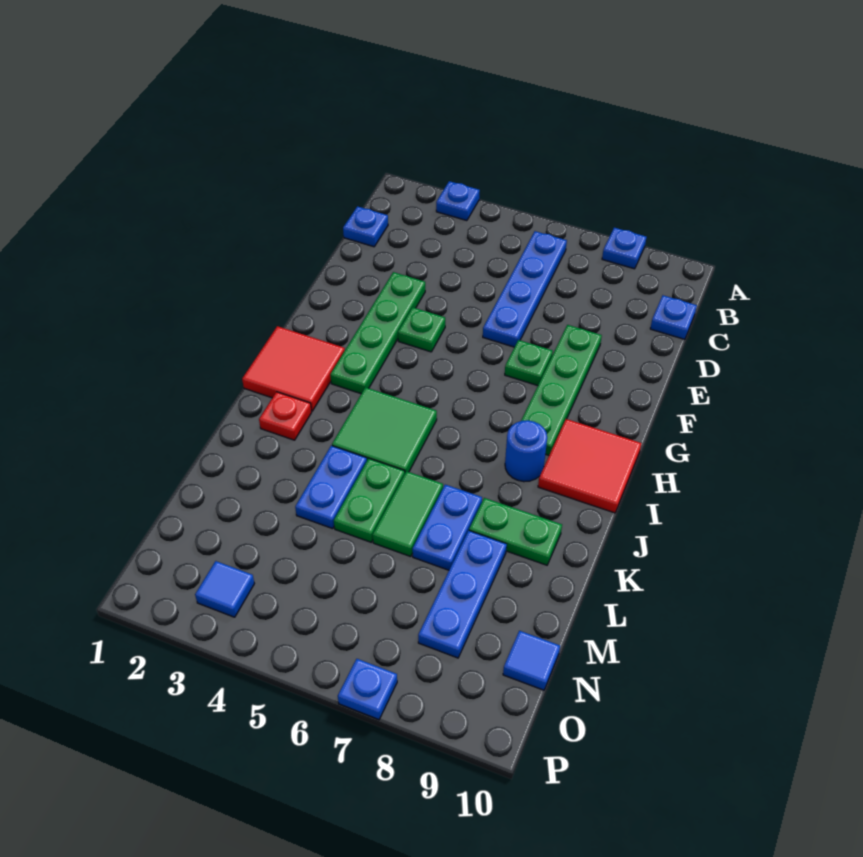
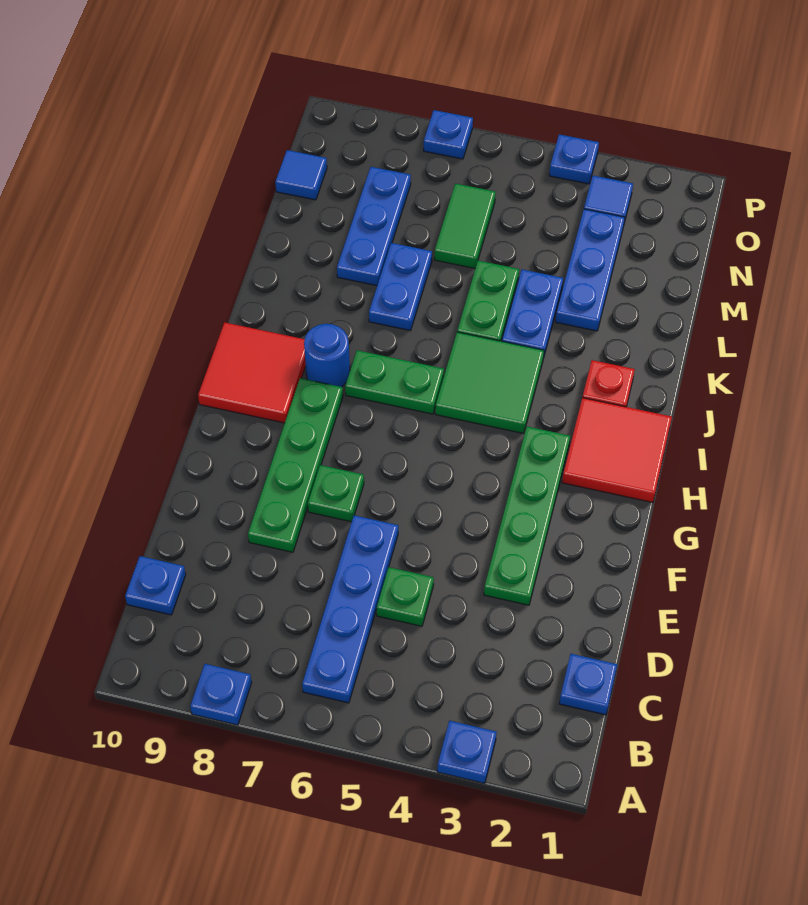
green 1x1 plate [398,307,445,352] -> green 1x1 plate moved to [377,567,434,626]
green 1x2 tile [373,471,443,557] -> green 1x2 tile moved to [435,183,496,268]
green 1x2 plate [469,498,562,565] -> green 1x2 plate moved to [345,350,444,414]
none -> blue 1x3 plate [555,209,625,331]
none -> blue 1x1 plate [549,134,599,184]

